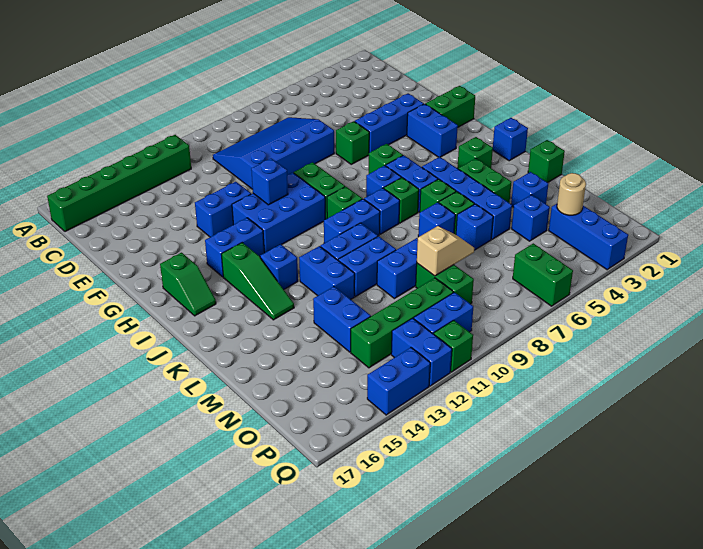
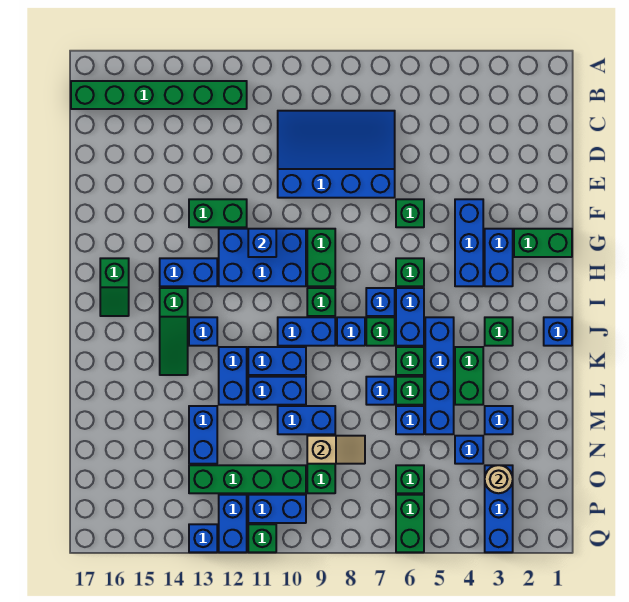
blue 1x3 brick [355,93,424,153] -> blue 1x3 brick turned to [455,199,483,286]
blue 1x2 brick [195,182,251,237] -> green 1x2 brick [189,199,247,227]
green 1x1 brick [528,140,565,183] -> green 1x1 brick moved to [396,465,424,493]
blue 1x2 brick [367,347,430,415] -> blue 1x1 brick [189,524,217,552]

